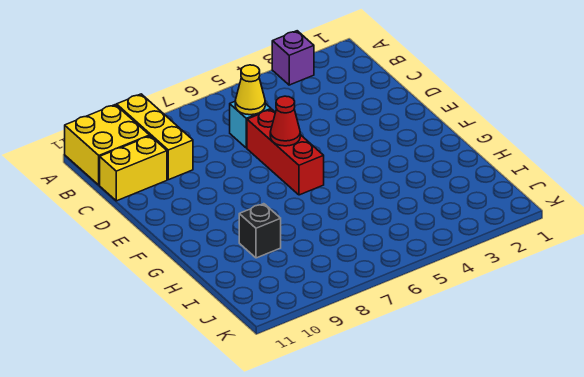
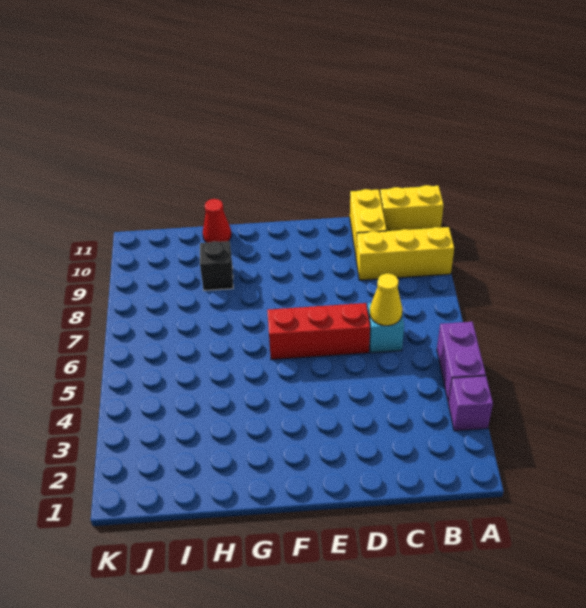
none -> purple 1x2 brick [437,322,486,402]
yellow 2x2 brick [65,105,150,185] -> yellow 1x2 brick [380,185,443,231]
red 1x1 cone [270,96,300,146] -> red 1x1 cone moved to [203,199,231,243]

